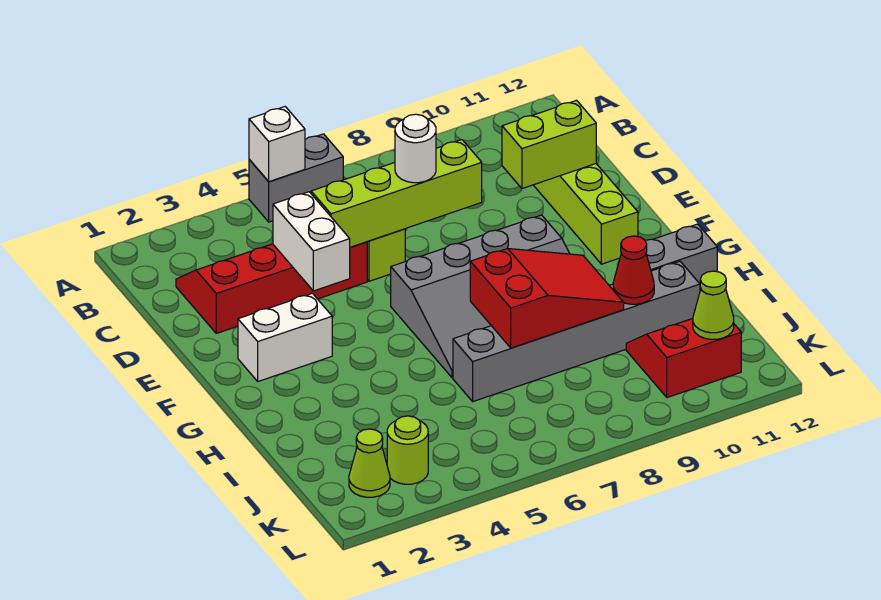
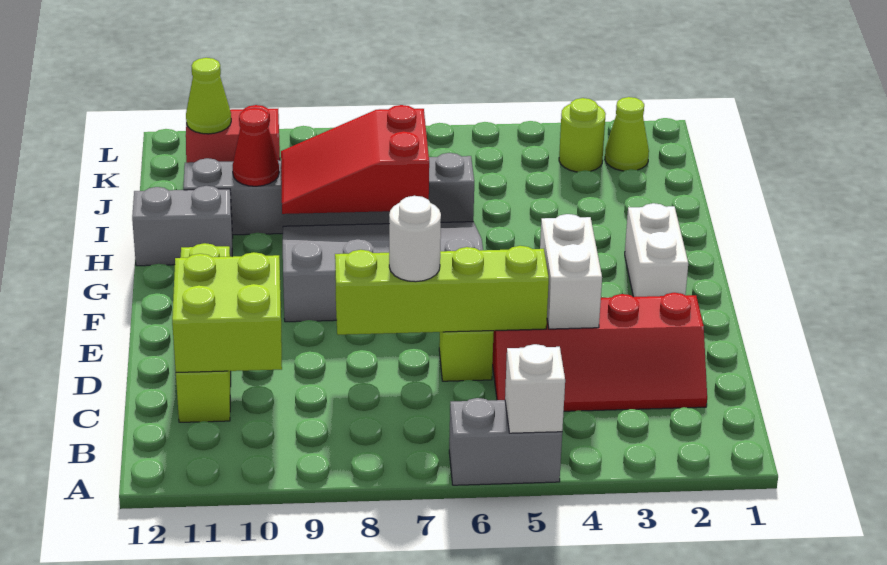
lime 1x2 brick [502,100,596,189] -> lime 2x2 brick [172,252,282,372]
white 1x2 brick [238,293,332,381] -> white 1x2 brick turned to [625,203,688,297]

